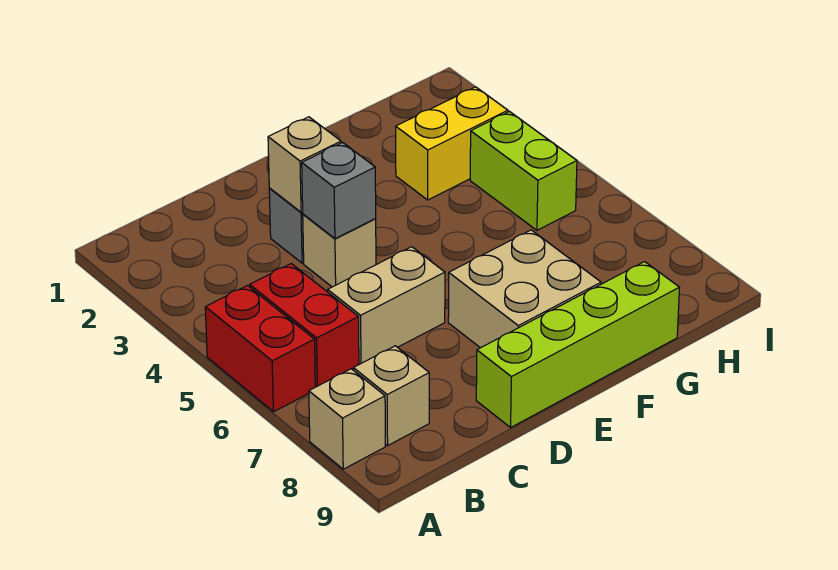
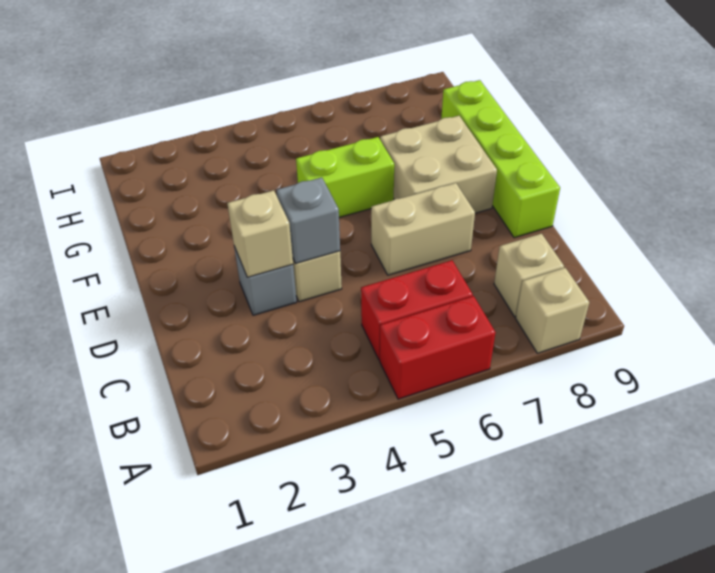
tan 1x2 brick [328,247,445,364] -> tan 1x2 brick turned to [371,183,475,275]
yellow 1x2 brick [396,87,508,200] -> none
lime 1x2 brick [470,111,577,230] -> lime 1x2 brick moved to [296,137,394,217]

